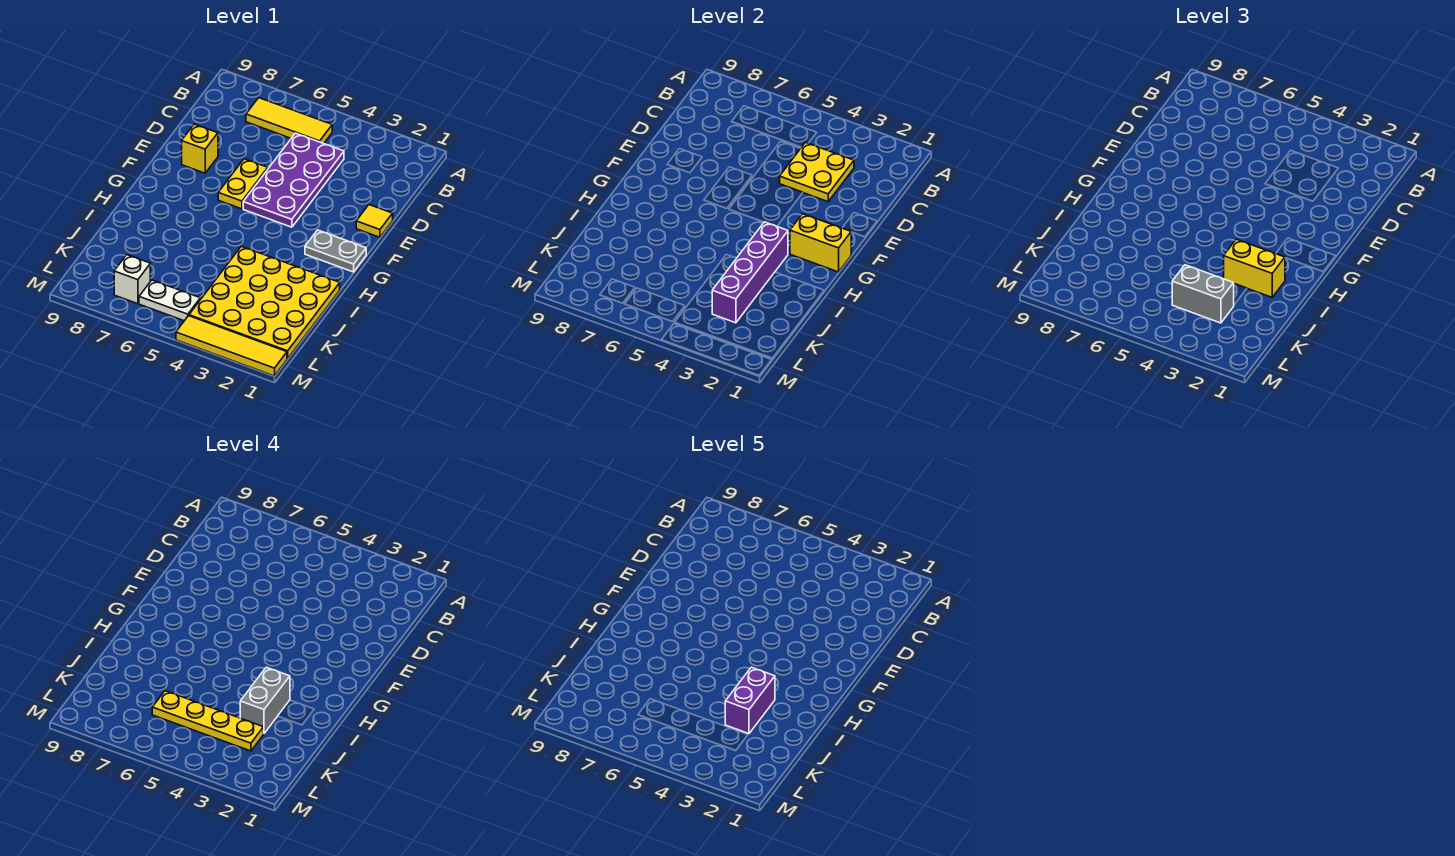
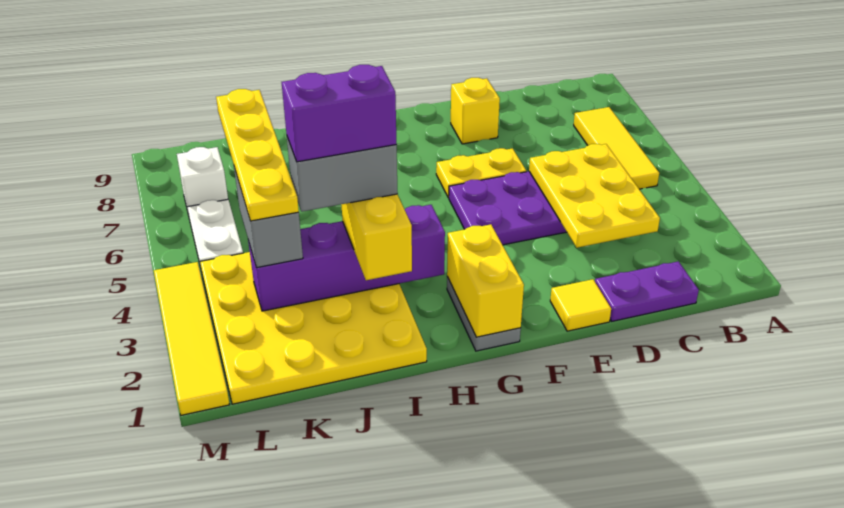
none -> purple 1x2 plate [595,261,699,321]
yellow 2x2 plate [780,142,854,202] -> yellow 2x3 plate [529,144,660,248]

